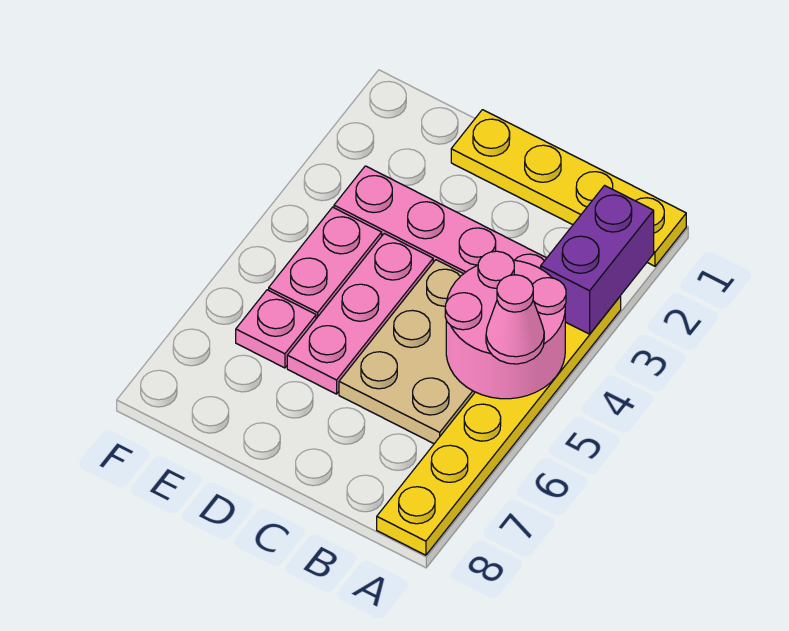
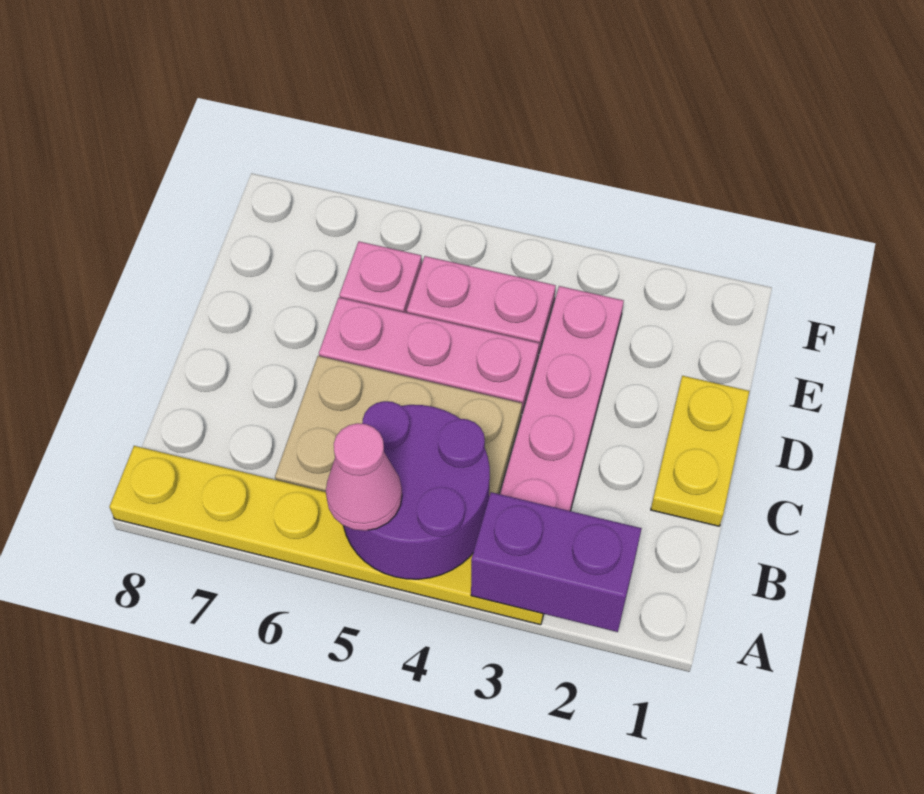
yellow 1x4 plate [451,110,686,266] -> yellow 1x2 plate [651,376,749,526]
pink 2x2 round brick [445,251,566,399] -> purple 2x2 round brick [344,401,490,579]

